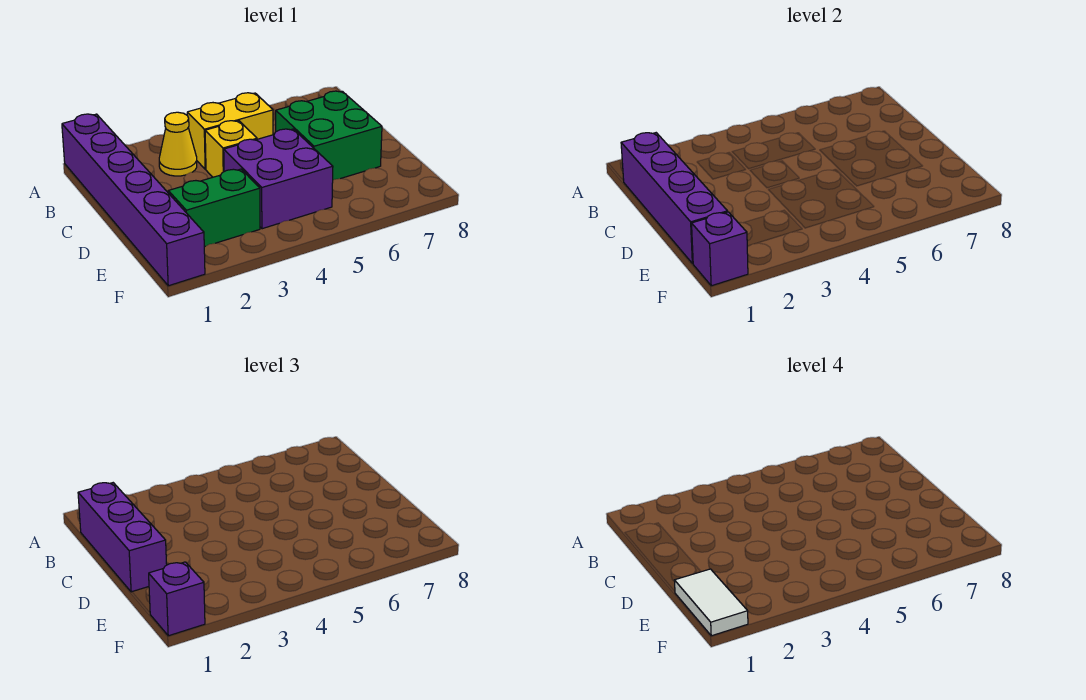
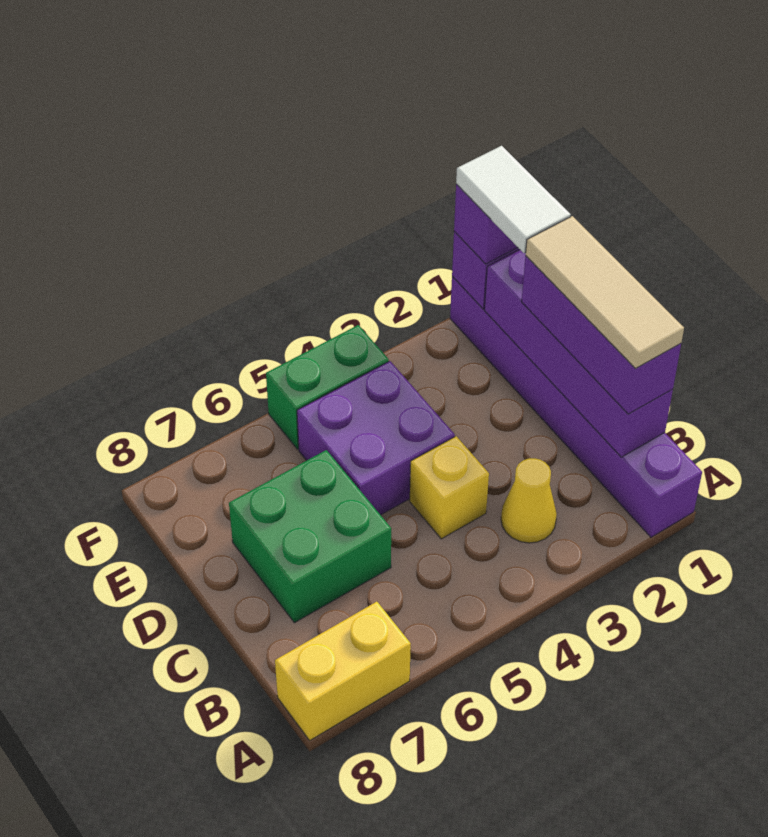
none -> tan 1x3 tile [526,216,684,368]
yellow 1x2 brick [187,93,273,169] -> yellow 1x2 brick moved to [275,602,411,740]
green 1x2 brick [168,169,260,247] -> green 1x2 brick moved to [266,325,389,449]

